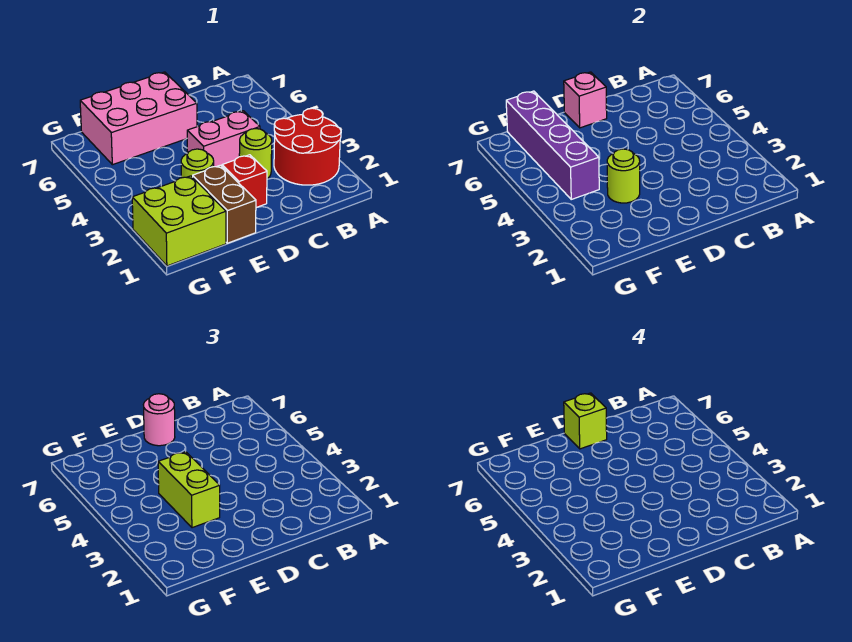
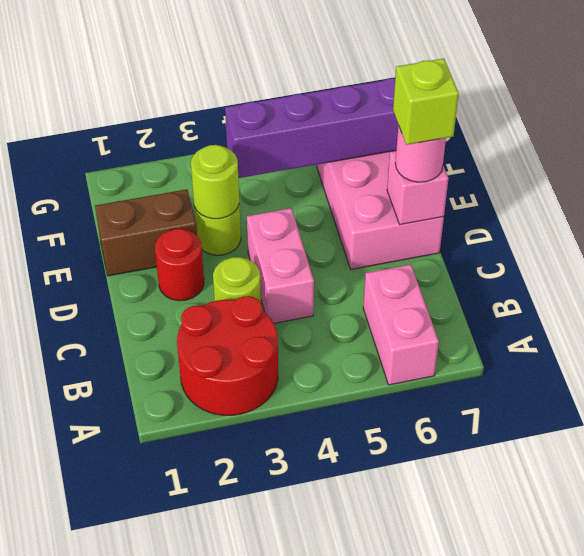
none -> pink 1x2 brick [363,265,439,385]
red 1x1 brick [222,155,267,208] -> red 1x1 round brick [155,229,204,301]
lime 1x2 brick [158,452,220,528] -> none
lime 2x2 brick [132,176,226,266] -> none

